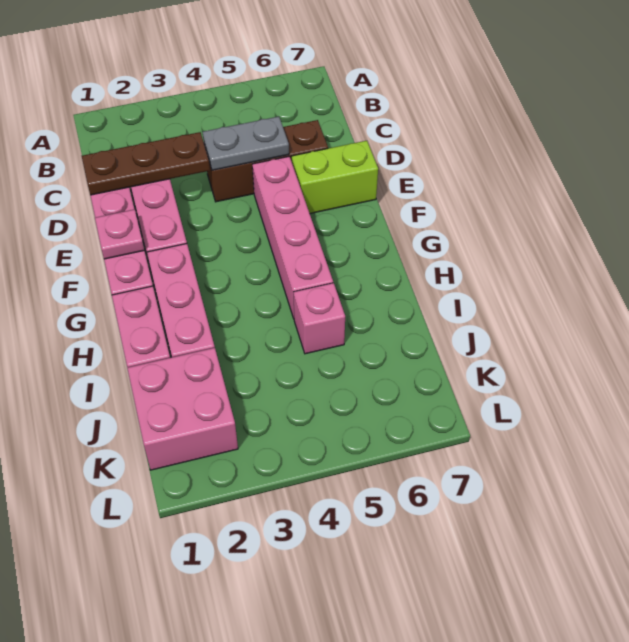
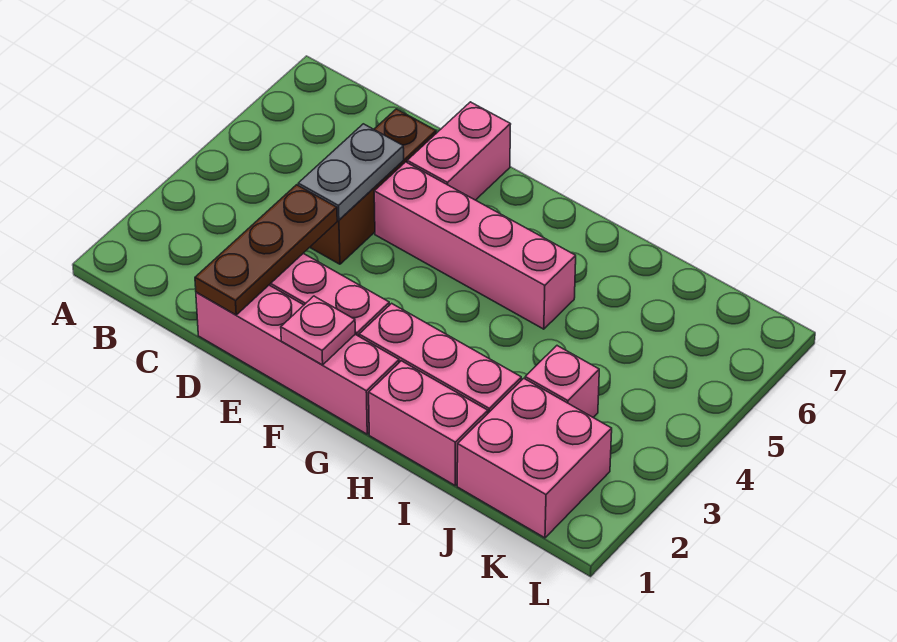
lime 1x2 brick [292,141,378,213] -> pink 1x2 brick [407,102,511,200]
pink 1x1 brick [294,283,345,354] -> pink 1x1 brick moved to [525,346,599,417]

